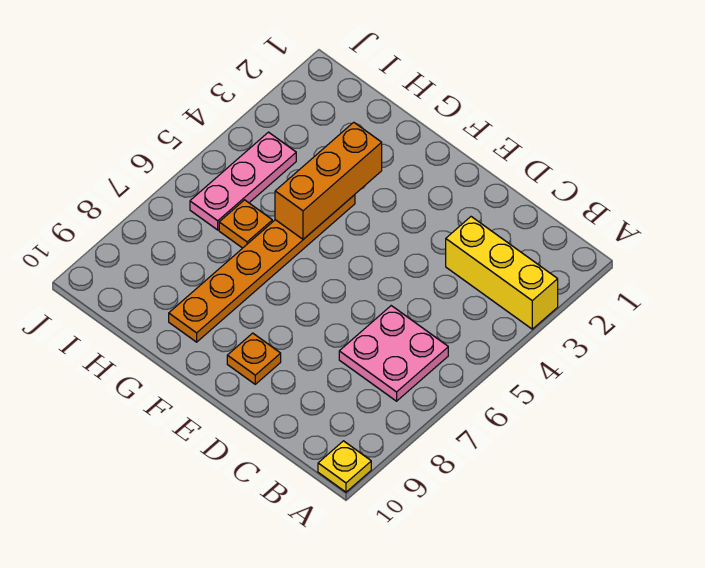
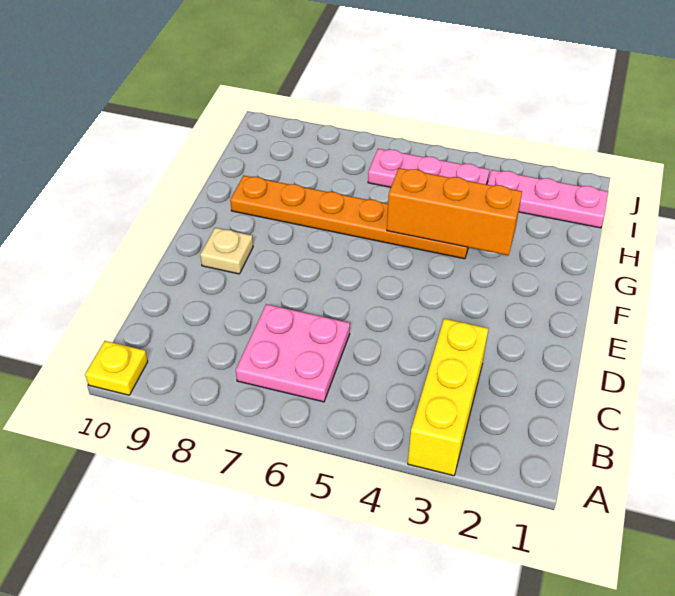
orange 1x1 plate [227,333,281,384] -> tan 1x1 plate [200,228,253,274]
orange 1x1 plate [219,200,272,248] -> none
none -> pink 1x3 plate [487,170,608,228]

